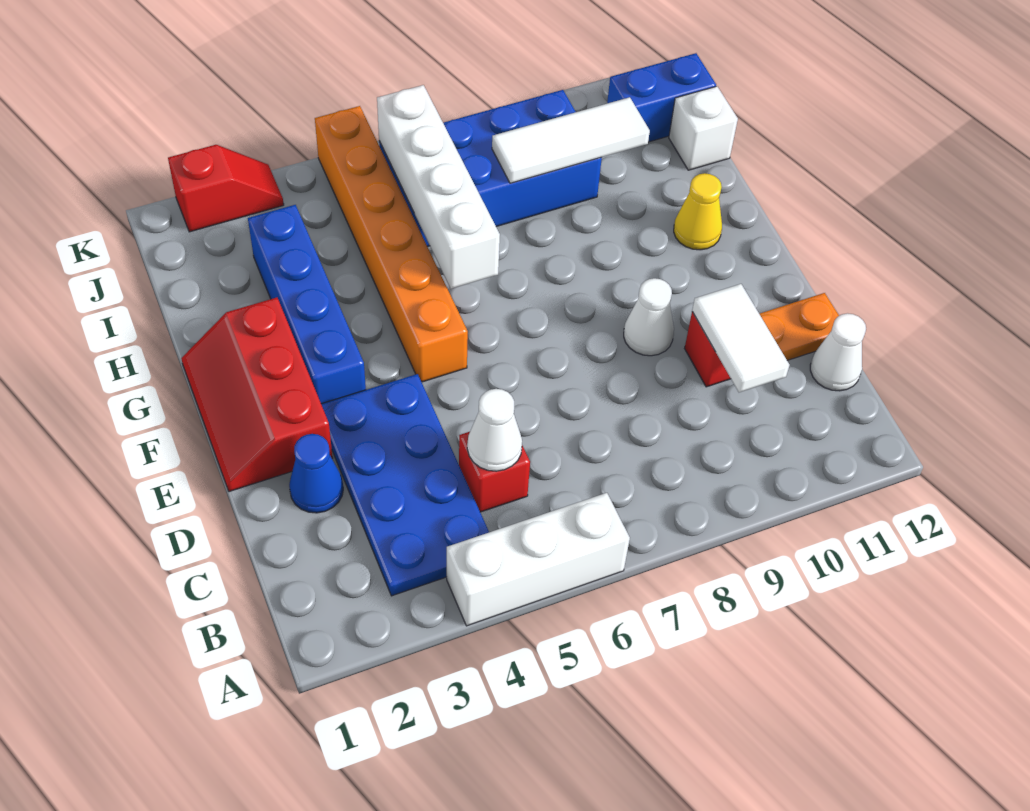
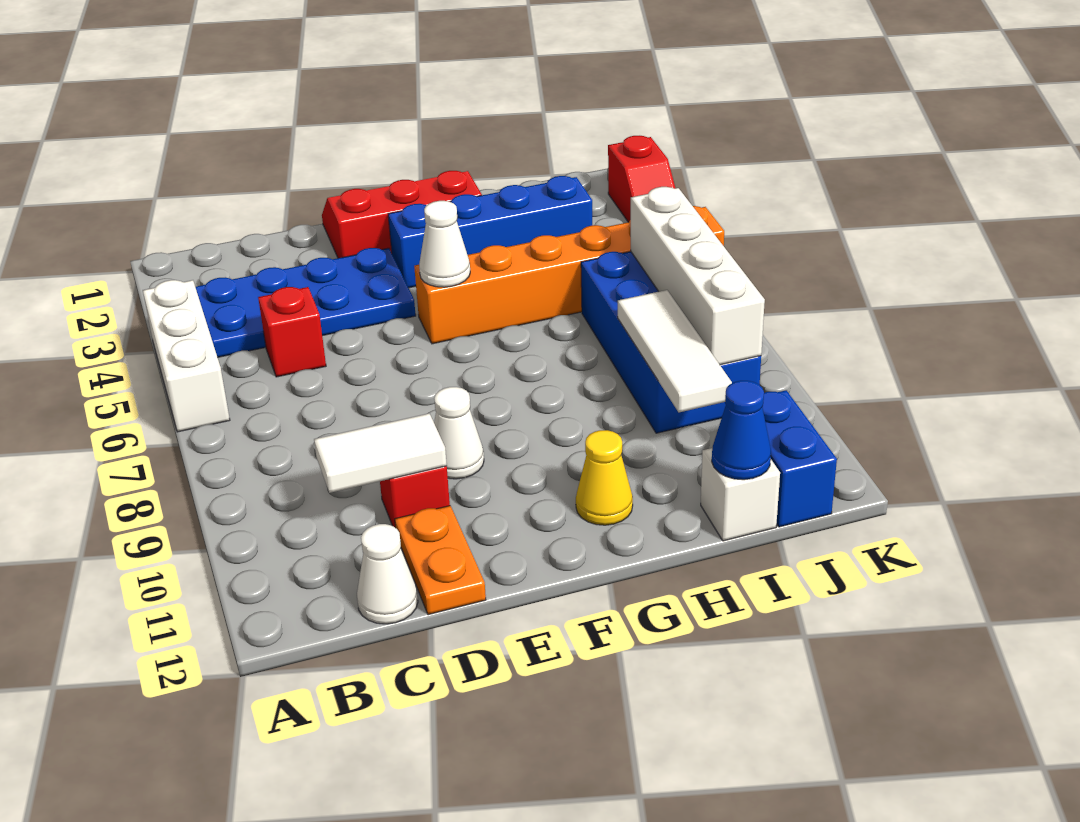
white 1x1 cone [467,389,522,471] -> white 1x1 cone moved to [419,201,470,287]
blue 1x1 cone [289,434,343,513] -> blue 1x1 cone moved to [712,381,771,480]
white 1x4 brick [377,85,500,289] -> white 1x4 brick turned to [631,187,765,365]

